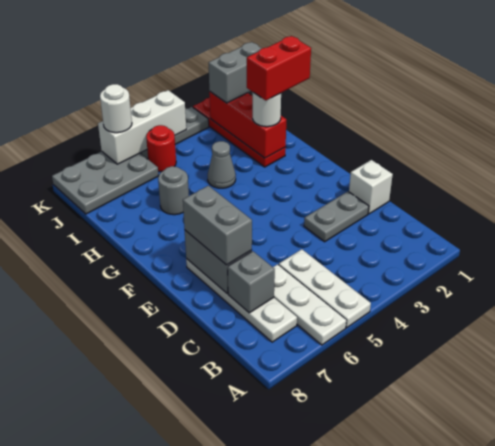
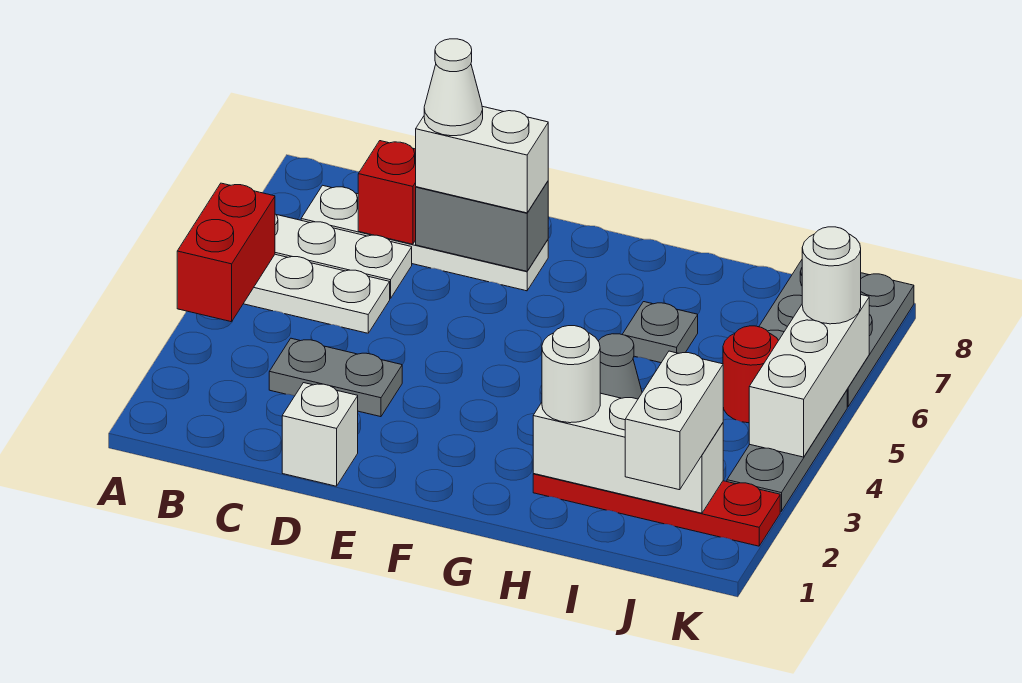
grey 1x1 brick [228,251,275,313] -> red 1x1 brick [358,141,416,244]
grey 1x2 plate [304,191,369,242] -> grey 1x2 plate turned to [269,338,402,417]
grey 1x2 brick [183,186,252,265] -> white 1x2 brick [416,106,548,213]
none -> white 1x1 cone [424,39,483,136]
red 1x2 brick [247,36,311,100] -> red 1x2 brick moved to [177,183,275,322]
red 1x3 brick [209,92,286,158] -> white 1x3 brick [533,393,723,513]
grey 1x1 round brick [158,166,189,215] -> grey 1x1 plate [622,302,698,363]
grey 1x2 brick [209,42,262,103] -> white 1x2 brick [625,351,723,490]

